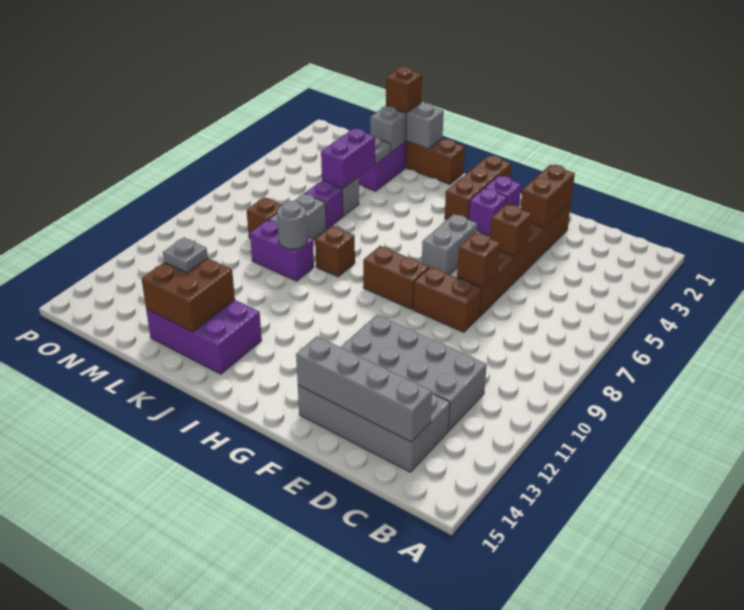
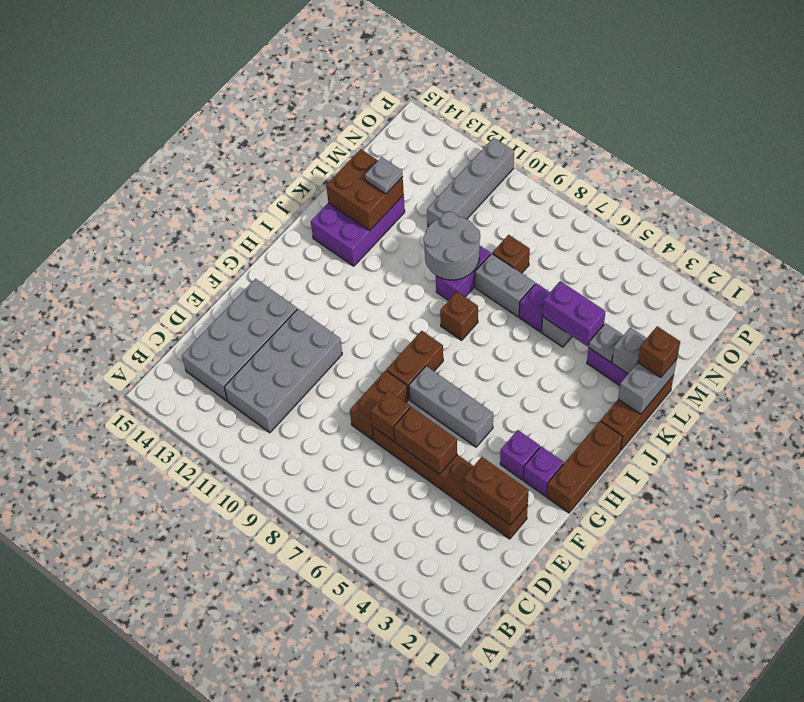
grey 1x4 brick [296,336,432,442] -> grey 1x4 brick moved to [427,138,514,227]
brown 1x1 brick [490,204,532,256] -> brown 1x2 brick [394,407,457,474]
grey 1x2 brick [422,214,477,275] -> grey 1x3 brick [409,366,493,447]
brown 1x3 brick [445,155,511,220] -> brown 1x3 brick turned to [547,421,623,513]
grey 1x1 round brick [277,201,307,249] -> grey 2x2 round brick [423,212,480,280]

